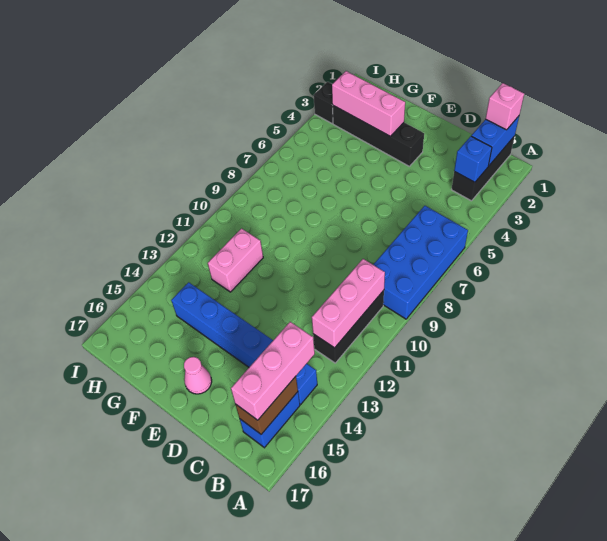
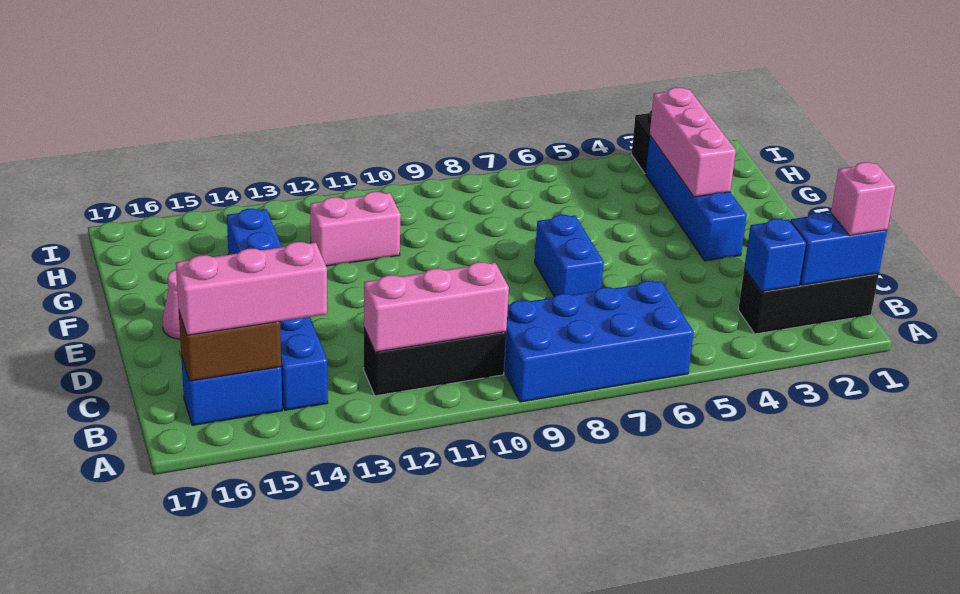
none -> blue 1x2 brick [535,215,604,297]
black 1x4 brick [333,106,424,166] -> blue 1x4 brick [645,135,747,261]

